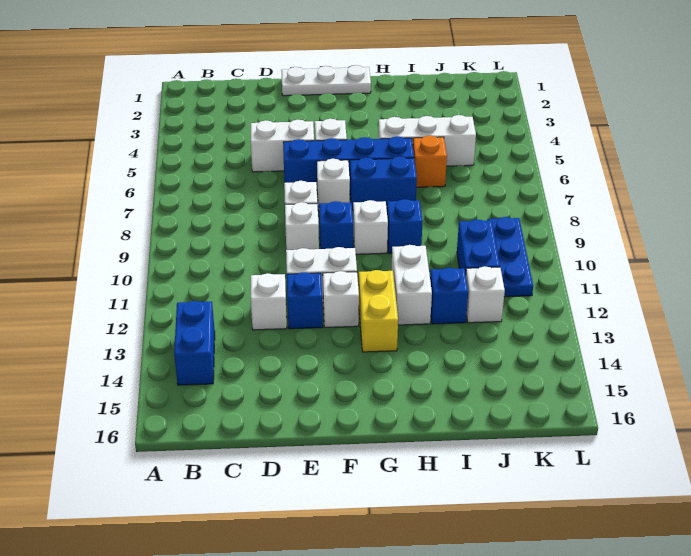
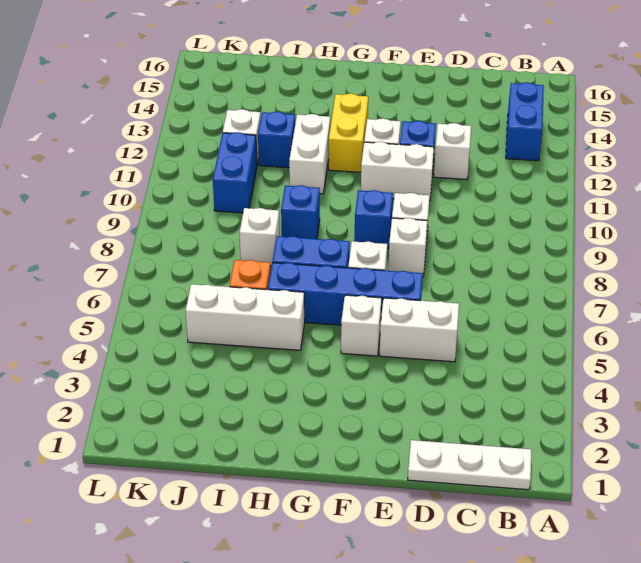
white 1x3 plate [281,65,371,96] -> white 1x3 plate moved to [408,440,531,490]
white 1x1 brick [353,200,388,254] -> white 1x1 brick moved to [240,208,280,266]
blue 1x3 plate [488,217,533,297] -> none

